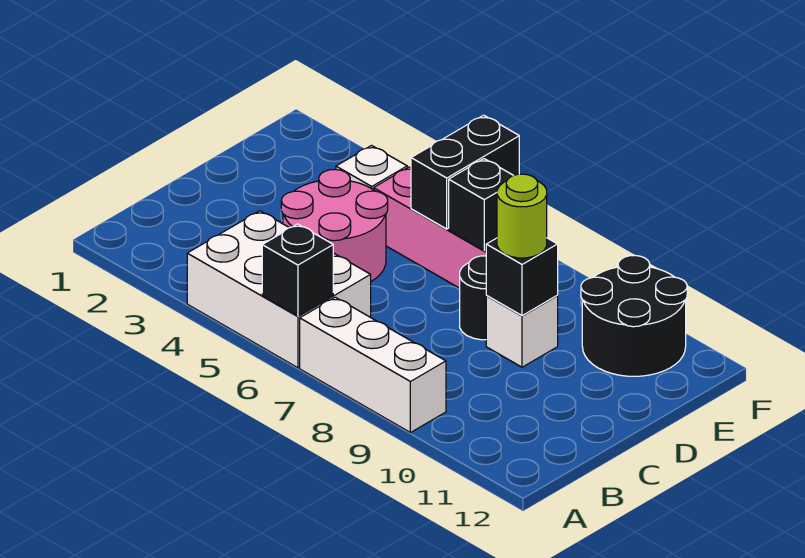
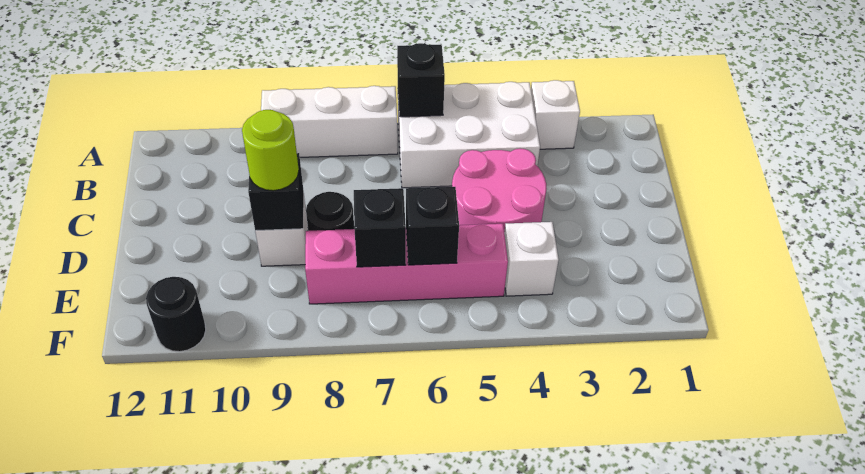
none -> white 1x1 brick [531,80,580,149]
black 1x2 brick [411,115,519,229] -> black 1x1 brick [406,187,459,265]
black 2x2 round brick [581,256,687,376] -> black 1x1 round brick [146,277,206,352]

